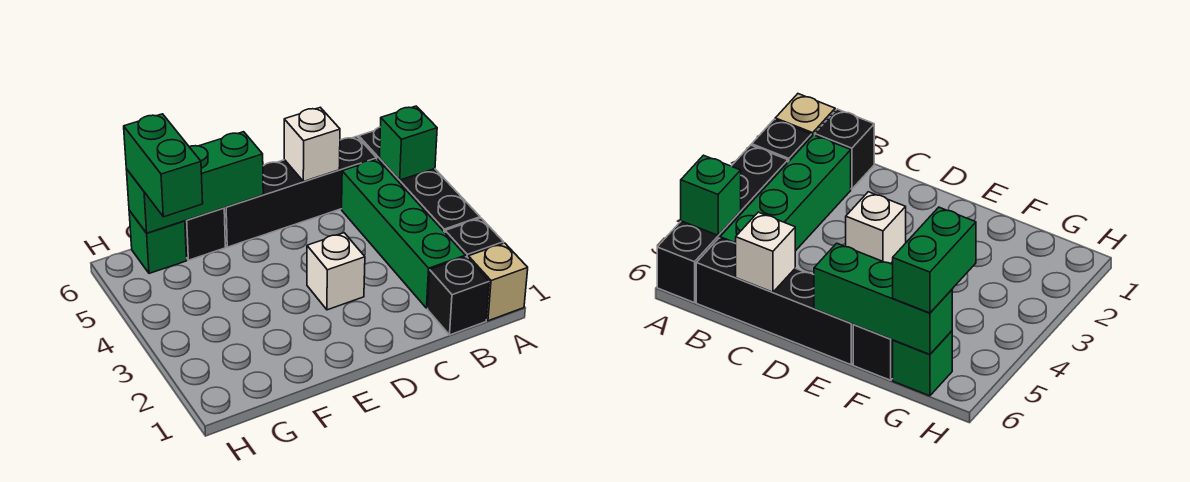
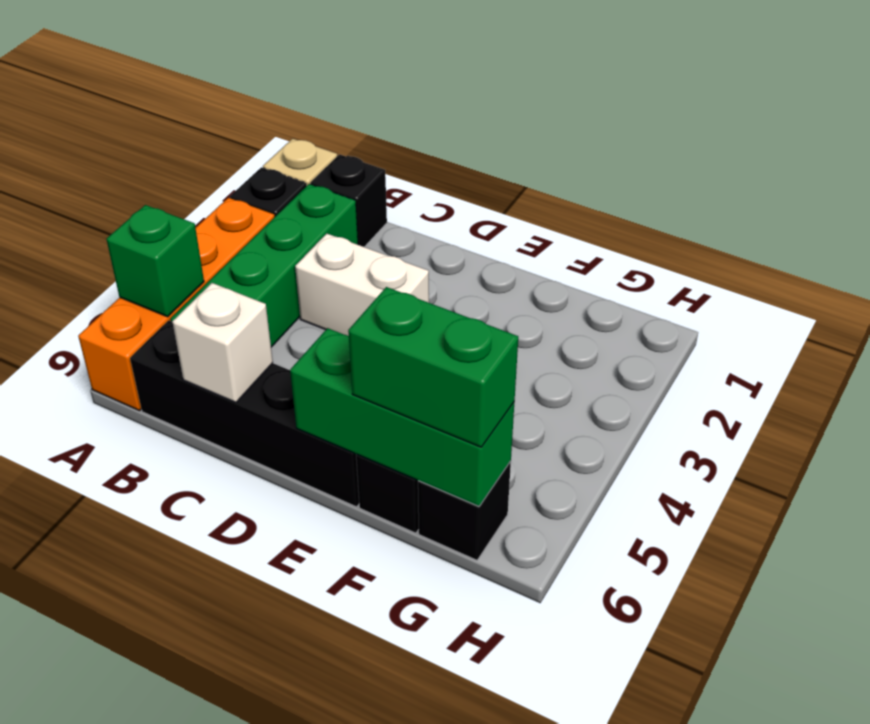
black 1x4 brick [359,127,480,232] -> orange 1x4 brick [78,198,275,411]
white 1x1 brick [307,233,365,310] -> white 1x2 brick [295,234,429,336]
green 1x2 brick [124,114,203,217] -> green 1x2 brick turned to [348,287,518,447]
green 1x1 brick [129,210,187,273] -> black 1x1 brick [418,461,511,560]

